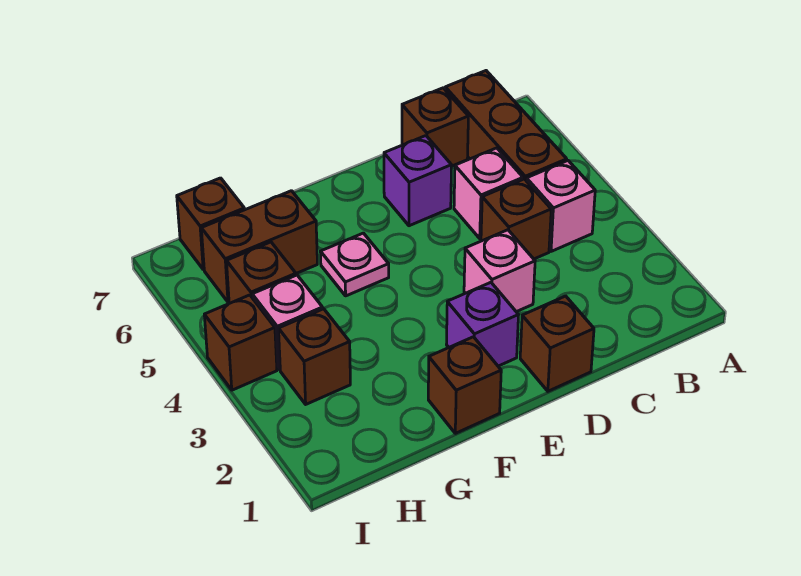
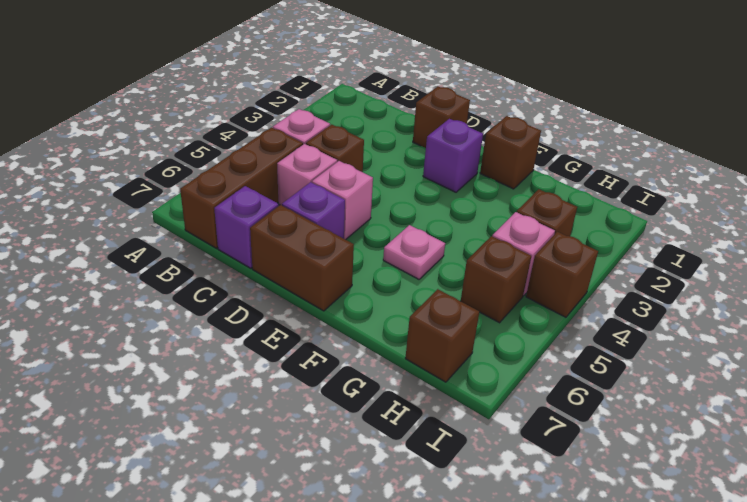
brown 1x1 brick [402,88,468,166] -> purple 1x1 brick [214,186,279,268]
pink 1x1 brick [464,230,535,312] -> pink 1x1 brick moved to [312,161,373,240]
brown 1x2 brick [201,191,317,302] -> brown 1x2 brick moved to [250,205,354,311]

